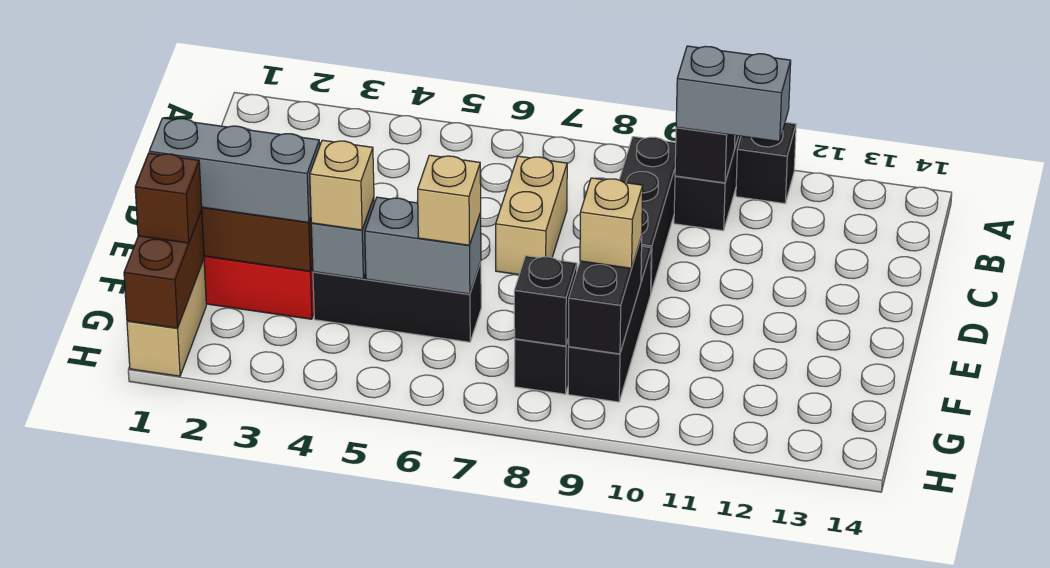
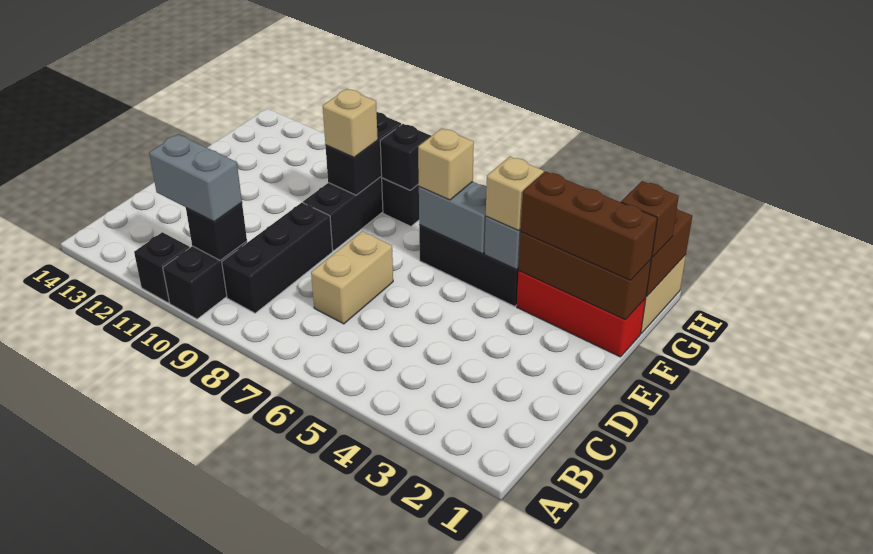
grey 1x3 brick [149,118,320,222] -> brown 1x3 brick [520,171,657,280]

